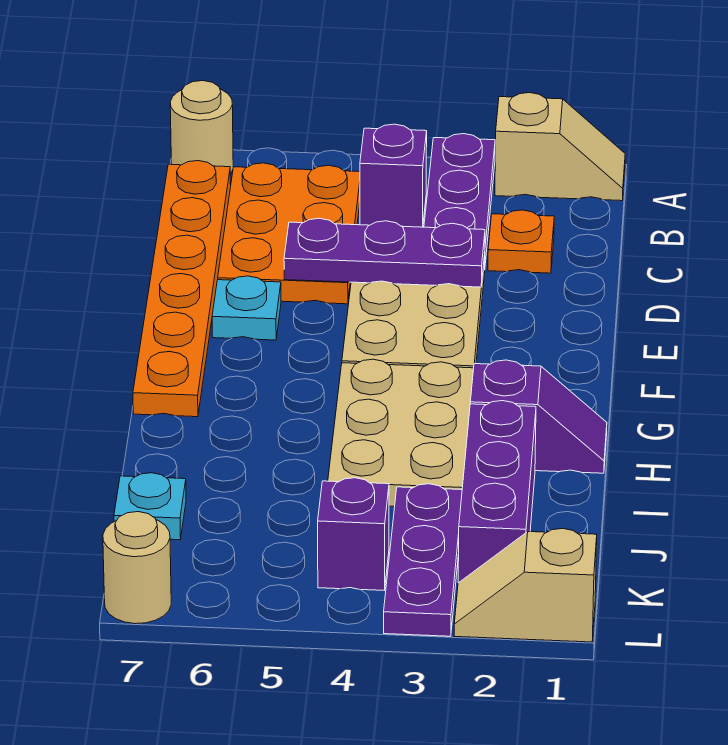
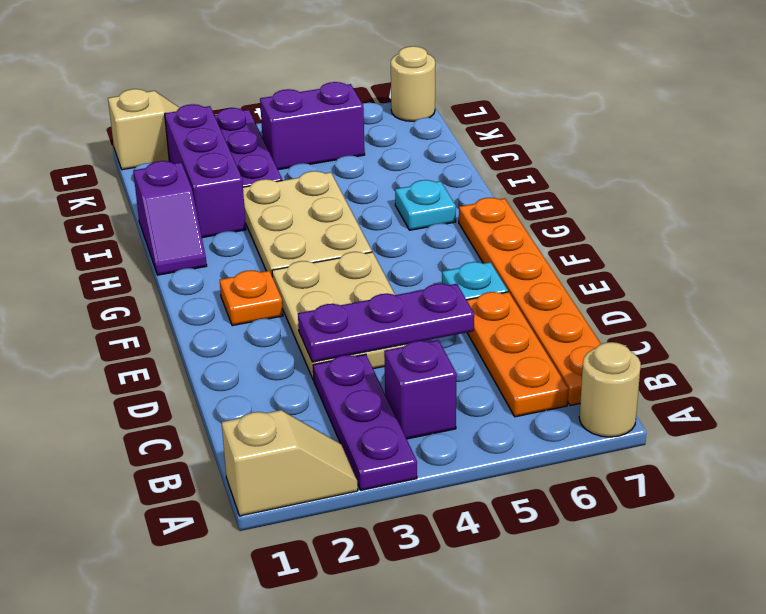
tan 1x2 slope [495,93,625,201] -> tan 1x2 slope turned to [222,410,358,516]
orange 2x3 plate [218,163,360,304] -> orange 1x3 plate [467,292,568,417]
orange 1x1 plate [488,210,554,273] -> orange 1x1 plate moved to [220,270,283,326]
purple 1x2 slope [470,360,607,473] -> purple 1x2 slope turned to [133,161,207,275]
cyan 1x1 plate [114,473,186,540] -> cyan 1x1 plate moved to [395,180,456,230]
purple 1x1 brick [318,478,389,590] -> purple 1x2 brick [260,82,365,170]

